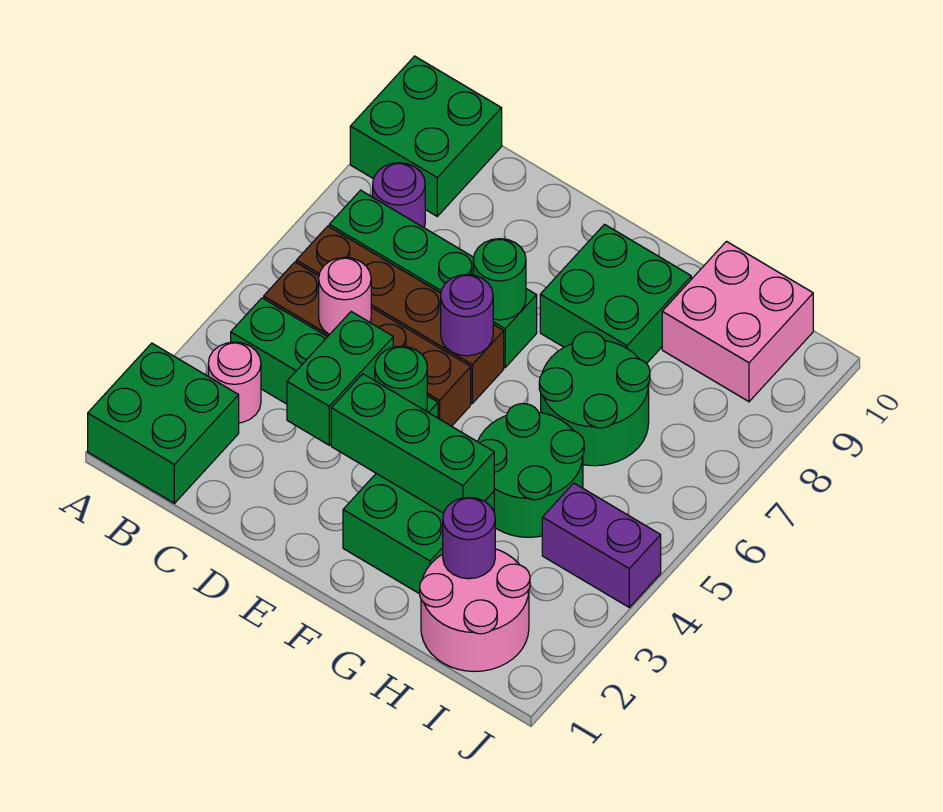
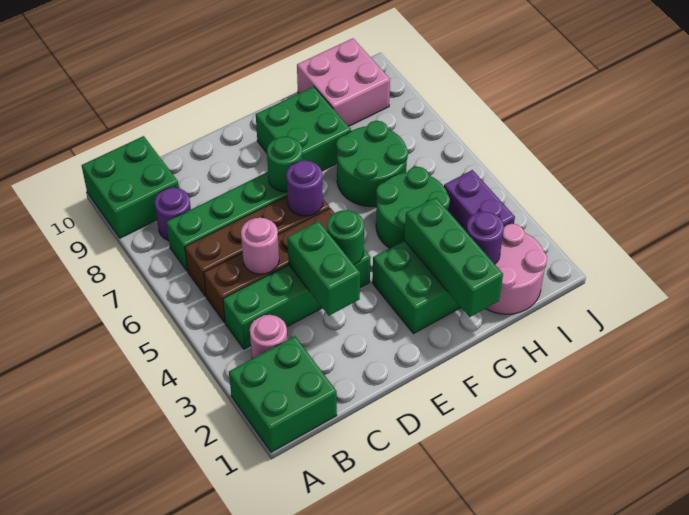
green 1x3 brick [331,374,494,513] -> green 1x3 brick turned to [404,197,503,317]
purple 1x2 brick [542,483,661,607] -> purple 1x2 brick turned to [444,170,515,231]

